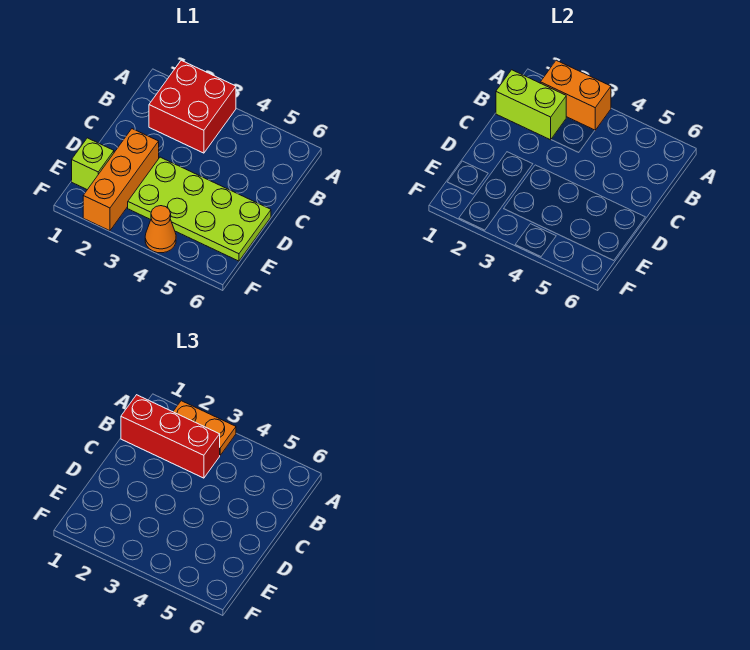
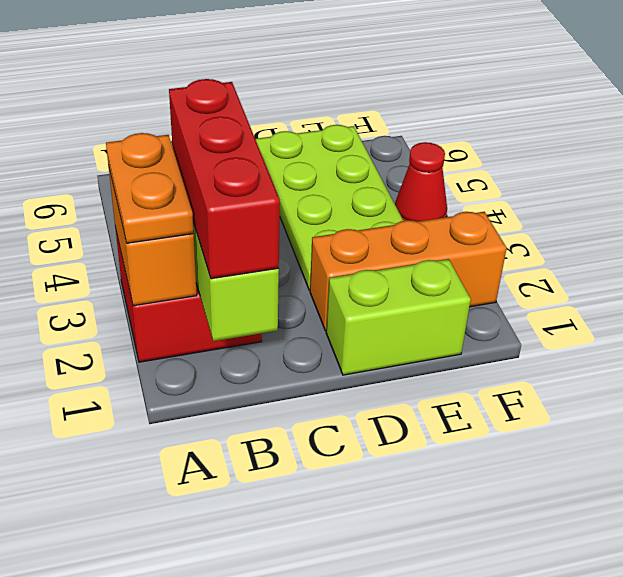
lime 1x1 brick [72,138,114,190] -> lime 1x2 brick [326,259,471,375]
orange 1x1 cone [145,206,176,253] -> red 1x1 cone [395,142,447,222]

